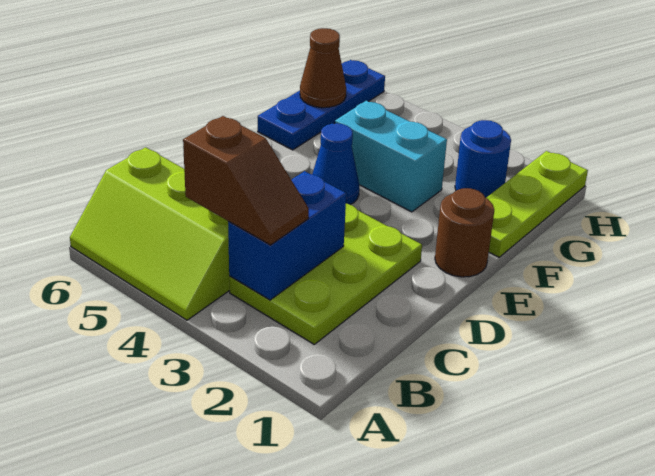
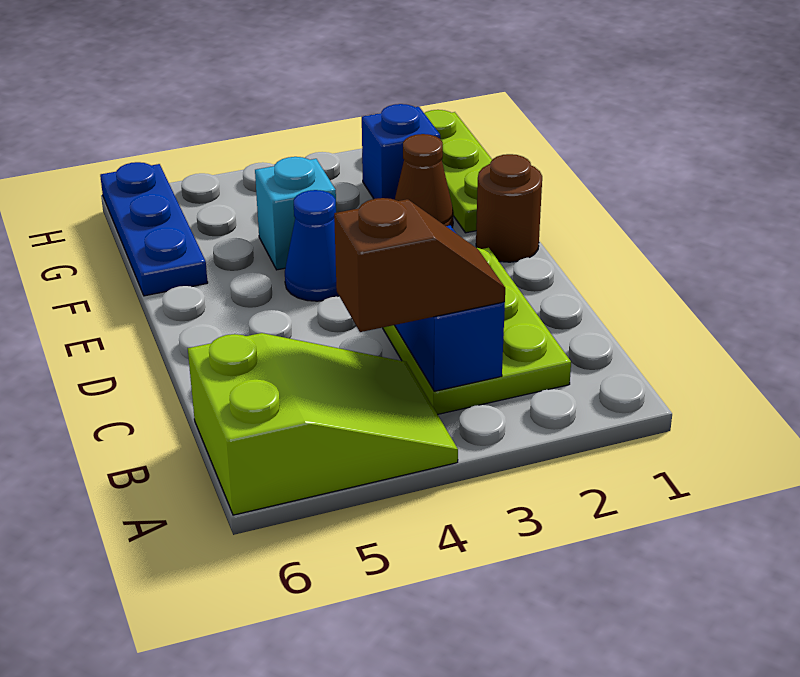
lime 2x3 slope [70,147,230,320] -> lime 2x3 slope turned to [188,333,458,515]
cyan 1x2 brick [335,101,447,212] -> cyan 1x1 brick [255,157,336,270]
blue 1x1 round brick [455,120,511,198] -> blue 1x1 brick [362,104,440,200]
brown 1x1 cone [300,28,346,108] -> brown 1x1 cone moved to [395,134,454,227]

